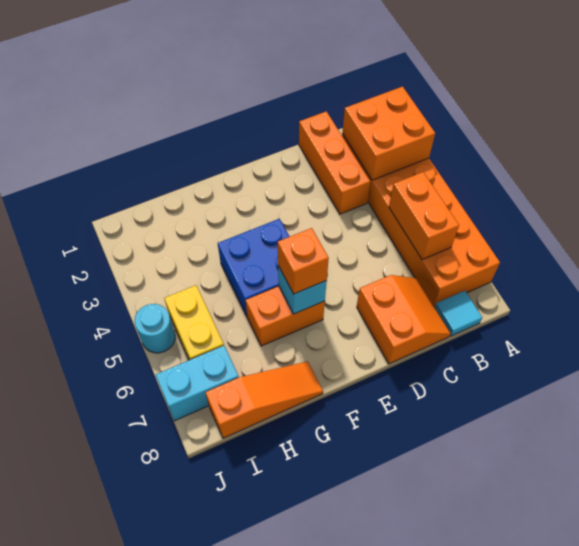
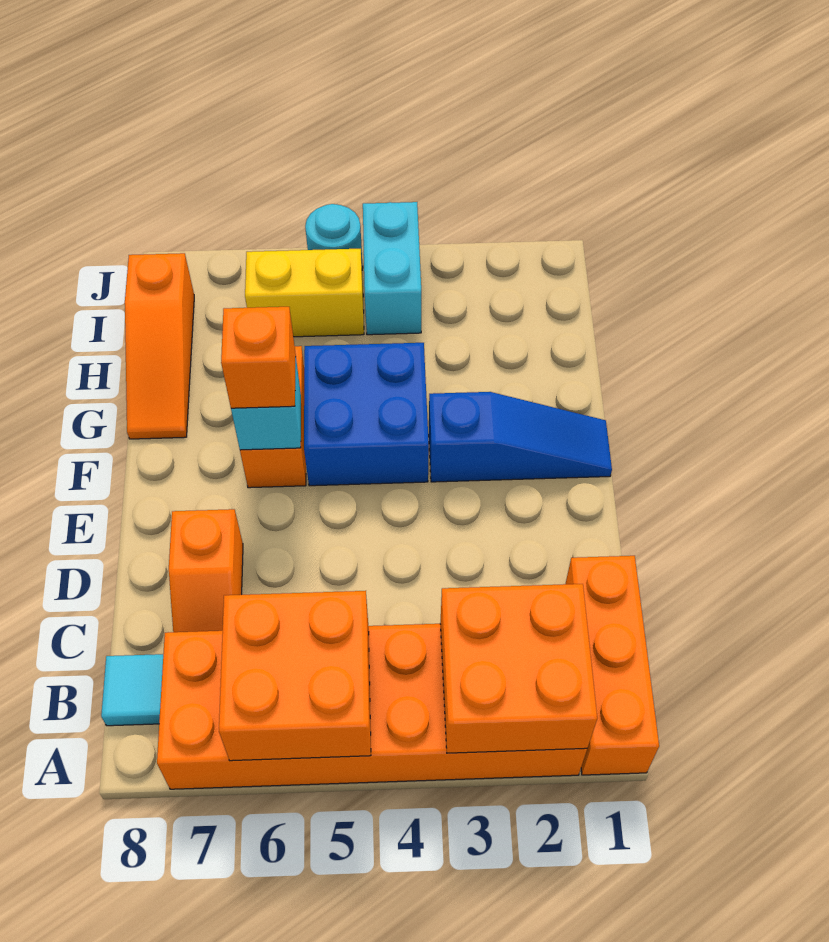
orange 1x2 brick [389,172,459,260] -> orange 2x2 brick [219,591,371,761]
orange 1x3 brick [299,111,370,214] -> orange 1x3 brick turned to [566,556,659,775]
orange 2x2 slope [357,275,450,364] -> orange 1x2 slope [169,509,243,632]
none -> blue 1x3 slope [429,392,612,482]
cyan 1x2 brick [156,346,239,421] -> cyan 1x2 brick moved to [363,202,421,335]

